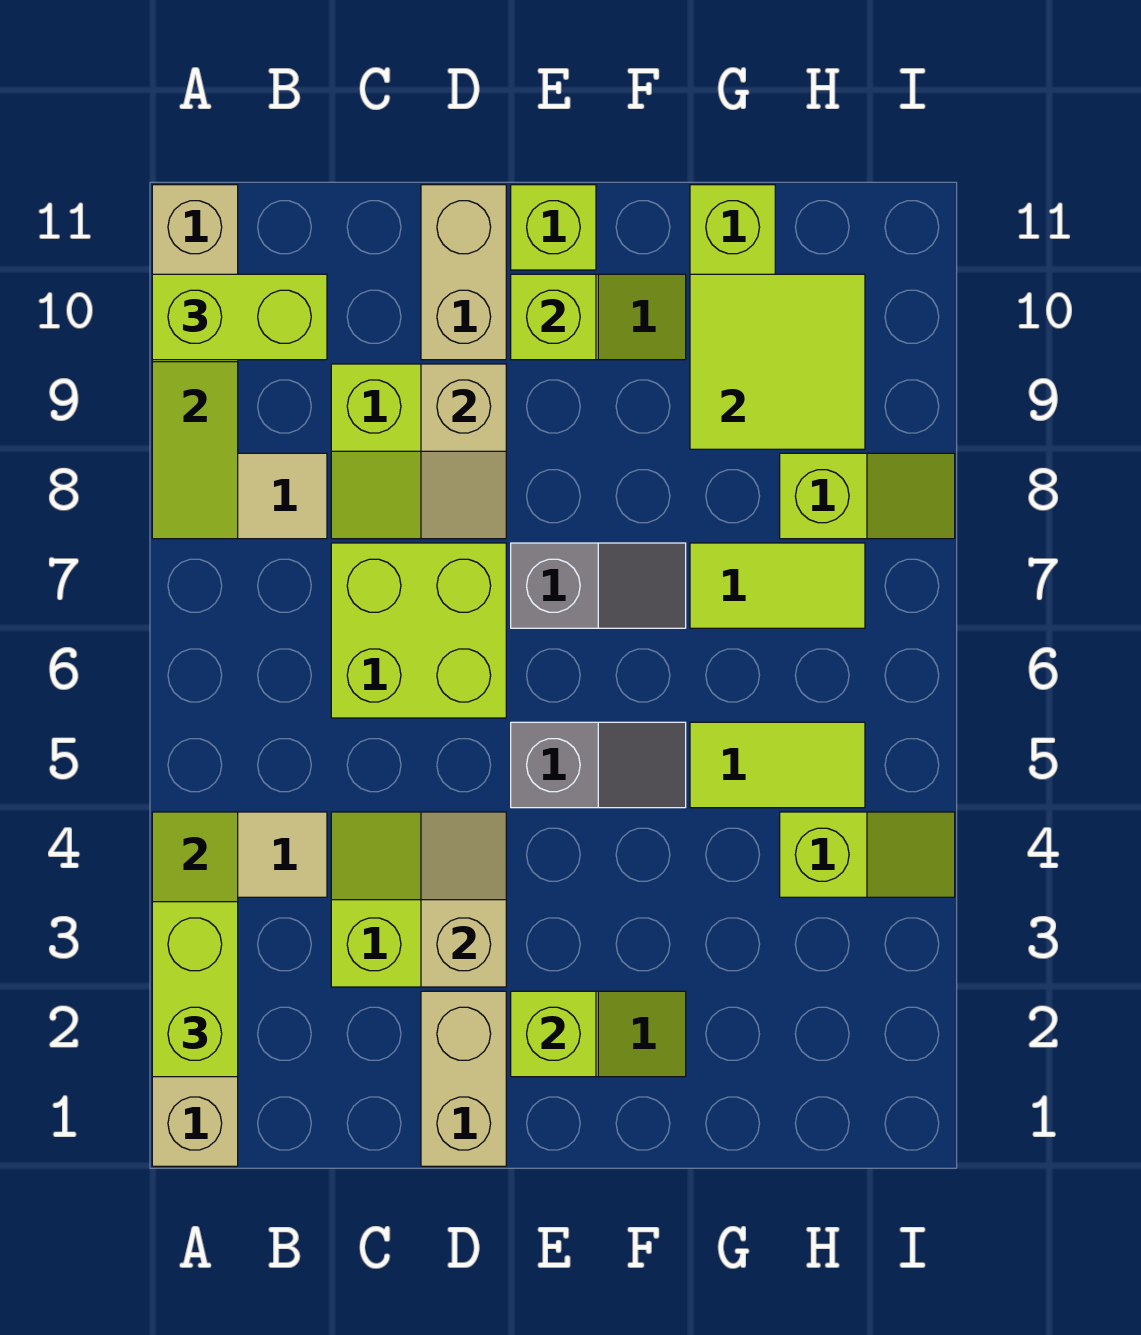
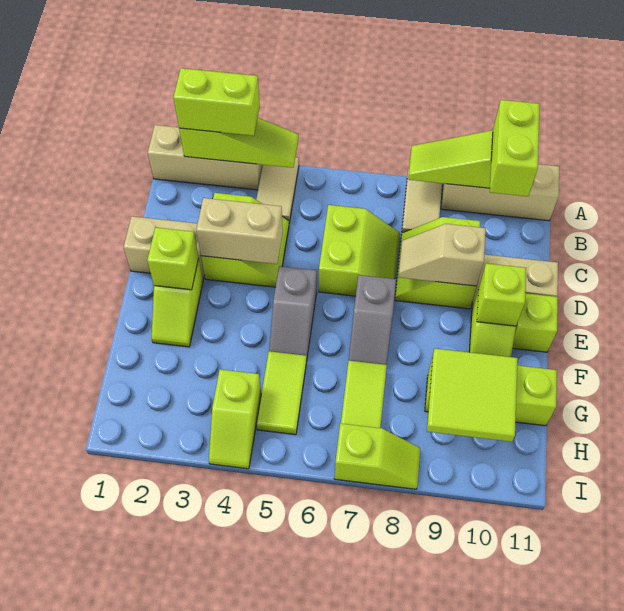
lime 2x2 brick [331,543,506,718] -> lime 2x2 slope [319,205,400,296]
tan 1x2 slope [421,812,506,987] -> tan 1x2 brick [196,198,283,264]
lime 1x2 slope [780,453,955,539] -> lime 1x2 slope turned to [334,423,420,489]

